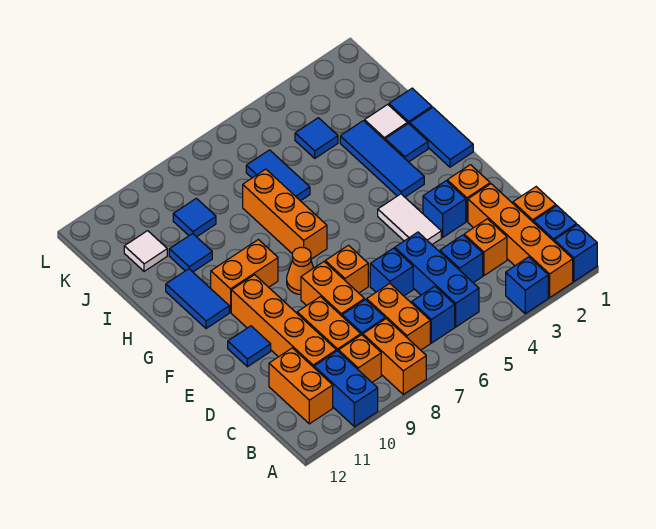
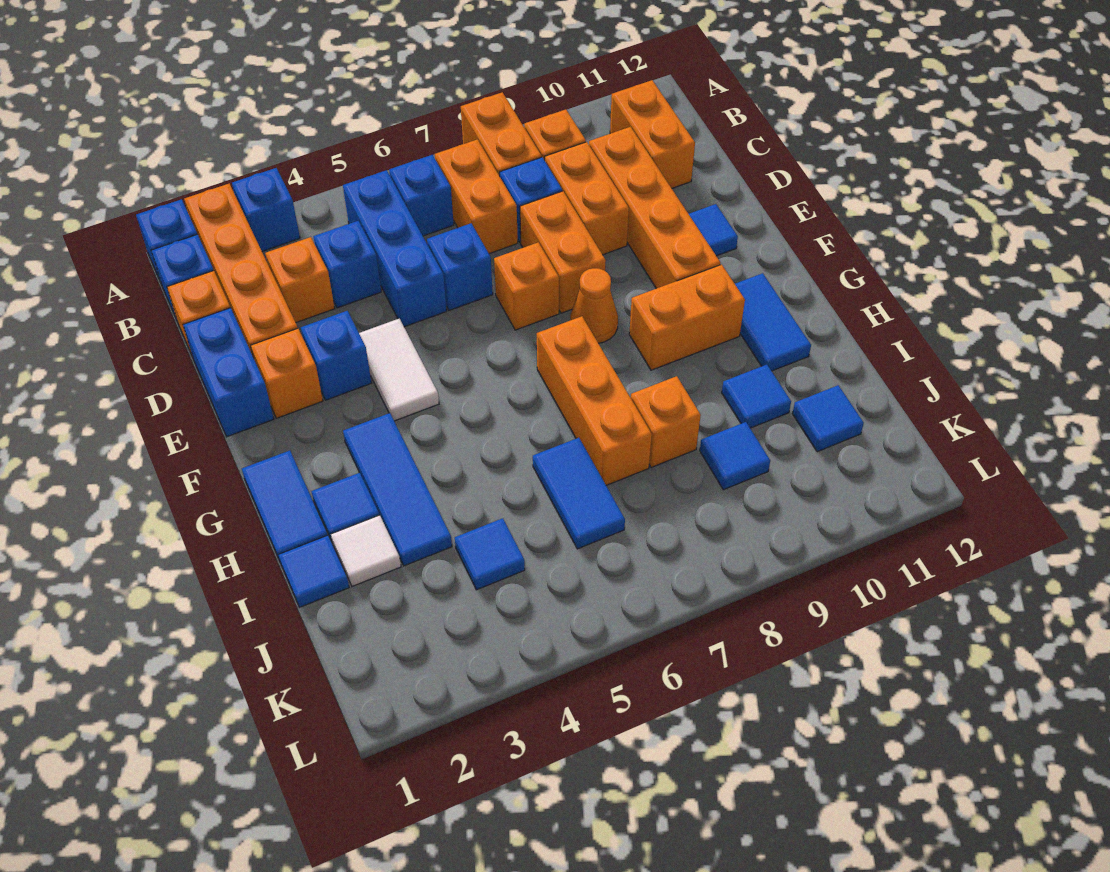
blue 1x2 brick [314,351,378,427] -> blue 1x2 brick moved to [183,308,274,437]
none -> orange 1x1 brick [631,376,701,468]
white 1x1 tile [124,231,167,271] -> blue 1x1 tile [792,385,864,452]

